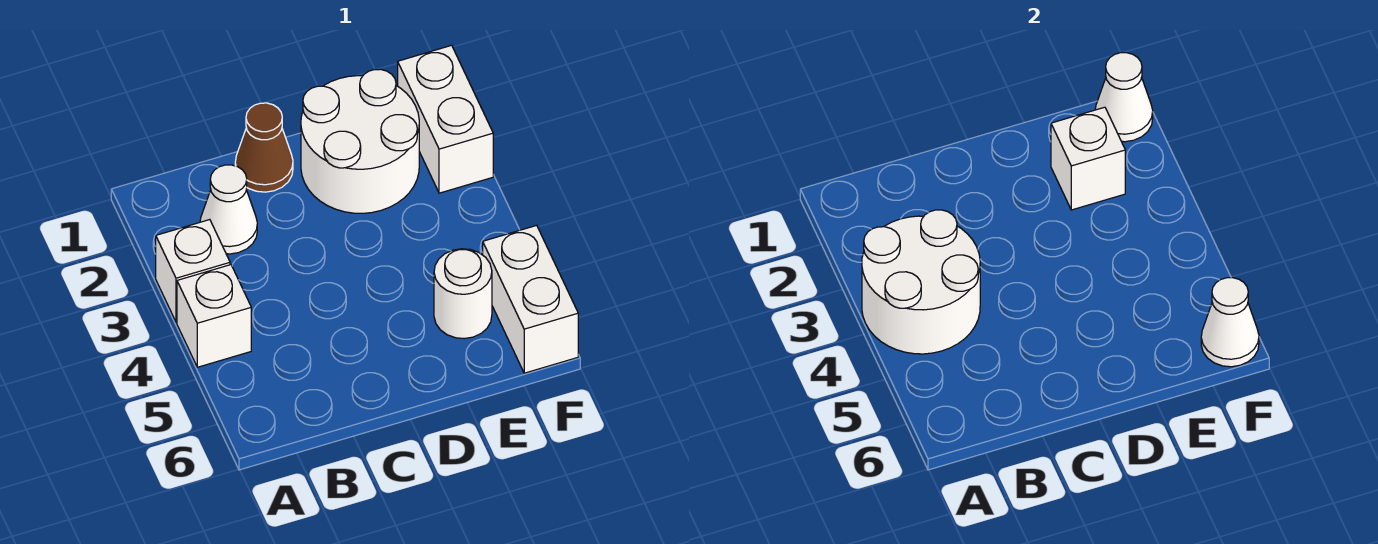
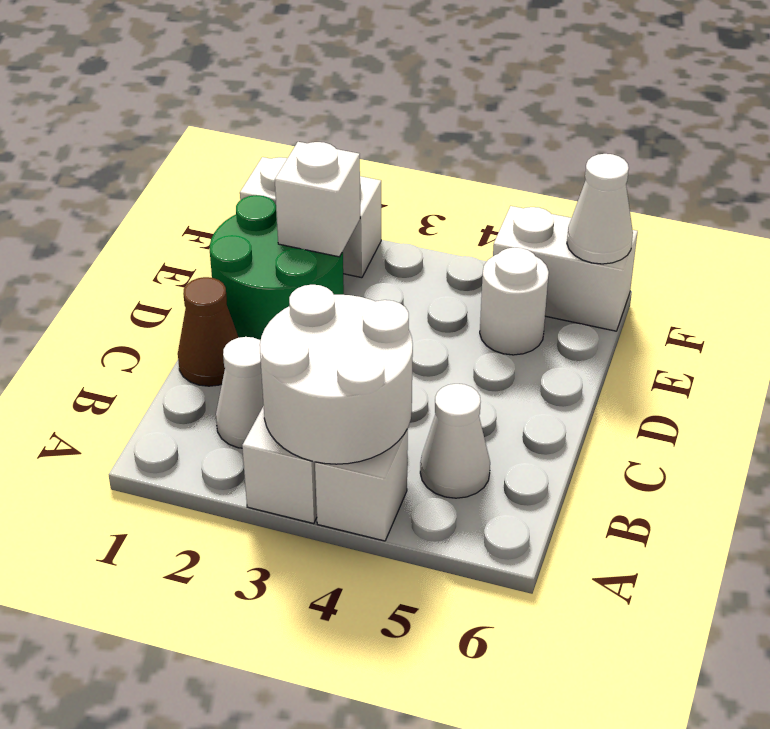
white 2x2 round brick [301,69,419,213] -> green 2x2 round brick [210,195,344,340]
white 1x1 cone [1095,53,1153,142] -> white 1x1 cone moved to [420,384,490,498]

